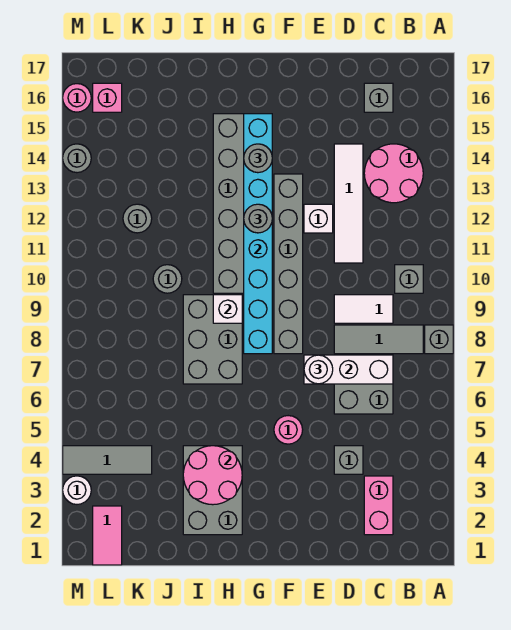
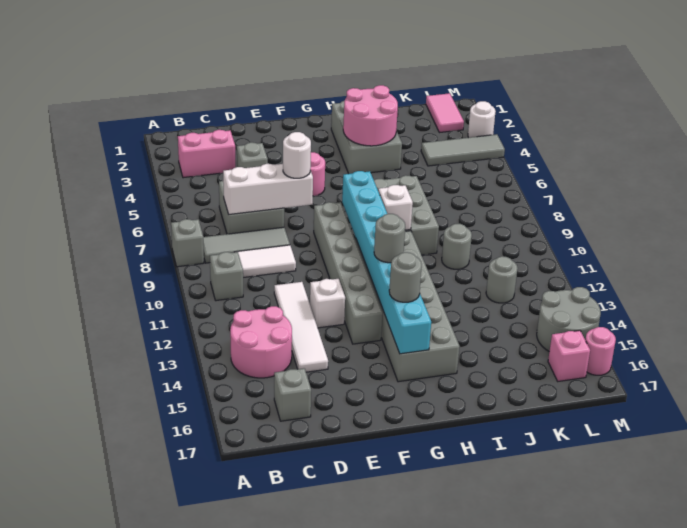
pink 1x2 brick [364,476,393,535] -> pink 1x2 brick turned to [178,130,236,178]
grey 1x1 round brick [63,144,91,173] -> grey 2x2 round brick [537,287,601,352]

